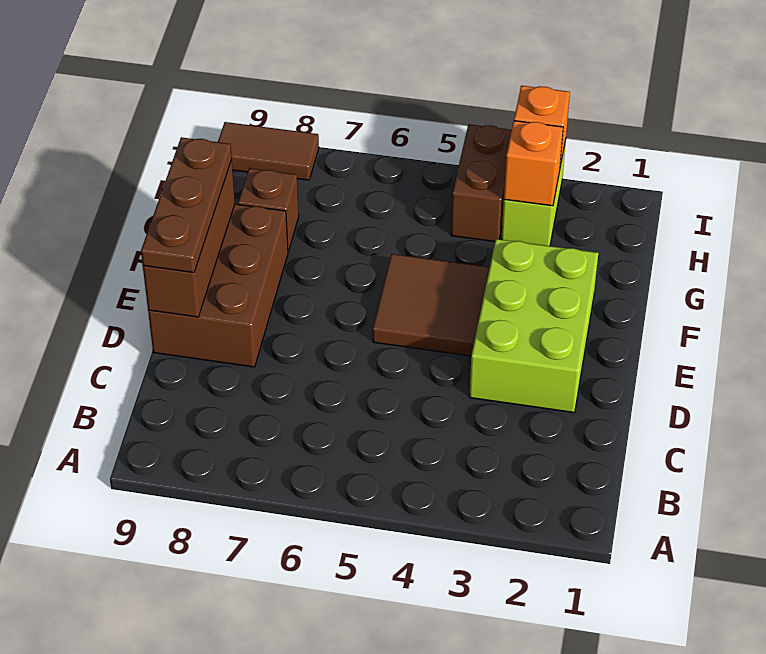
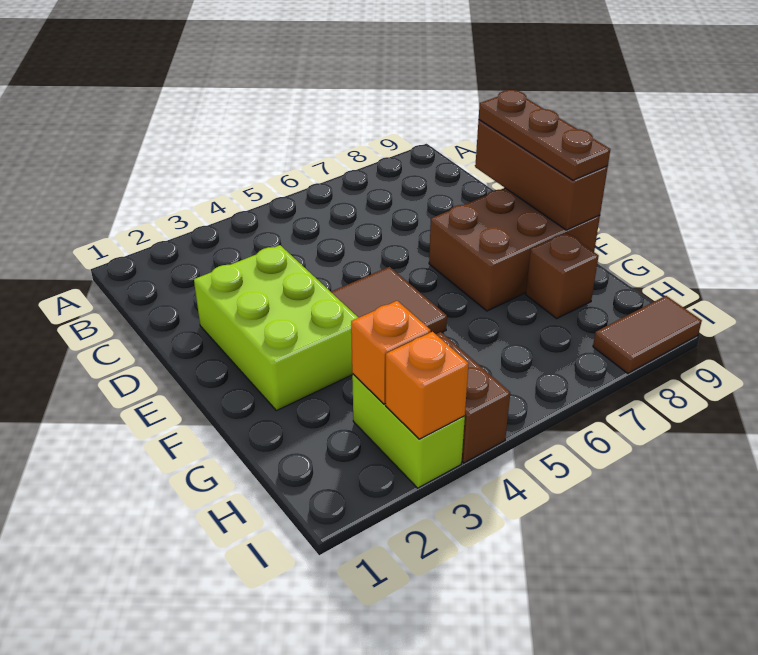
brown 2x3 brick [148,204,288,367] -> brown 2x3 brick turned to [429,188,600,311]

